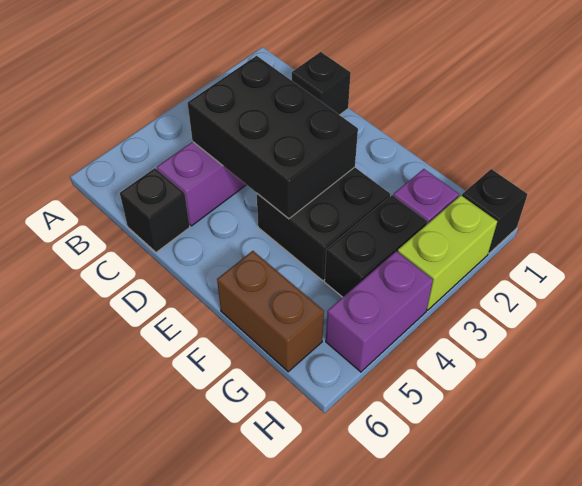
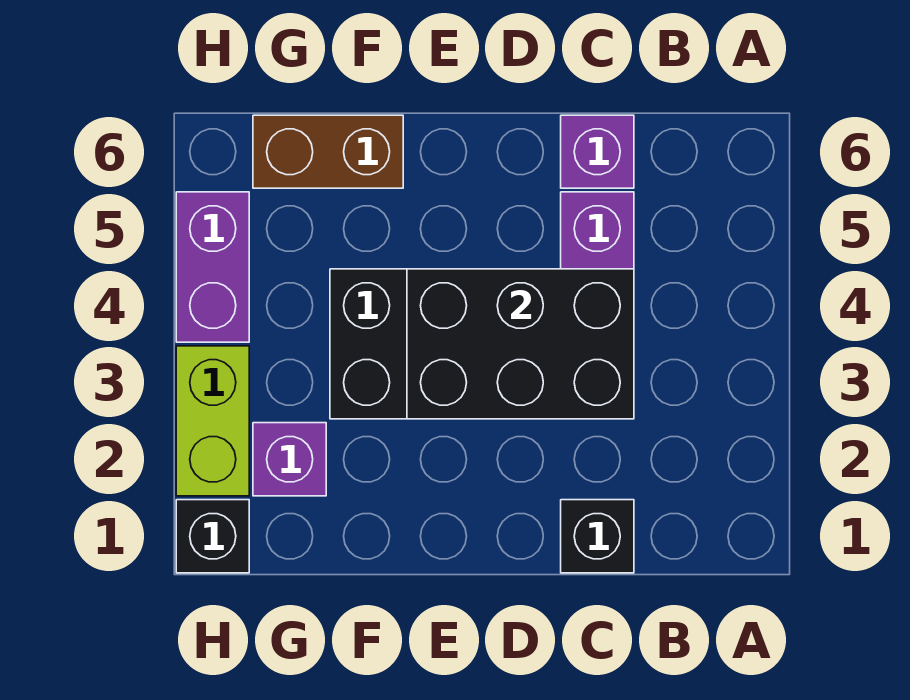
black 1x1 brick [120,168,190,252] -> purple 1x1 brick [561,115,634,188]
black 1x2 brick [325,195,427,297] -> none

